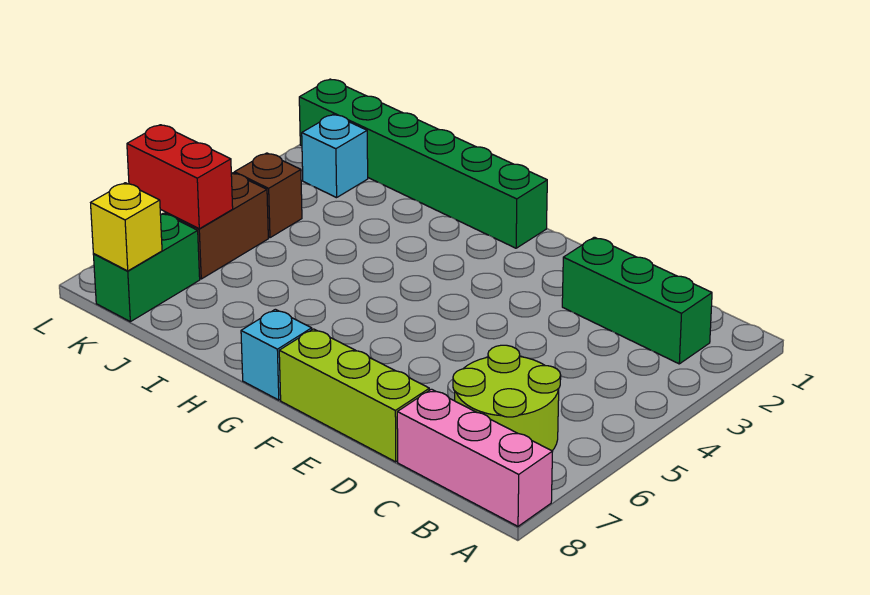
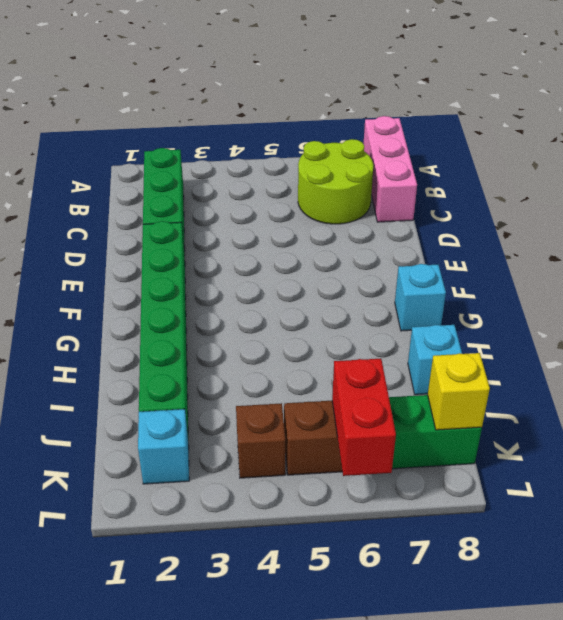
lime 1x3 brick [279,329,429,462] -> none
green 1x6 brick [299,79,547,248] -> green 1x6 brick moved to [139,221,188,434]
none -> cyan 1x1 brick [408,325,462,395]

